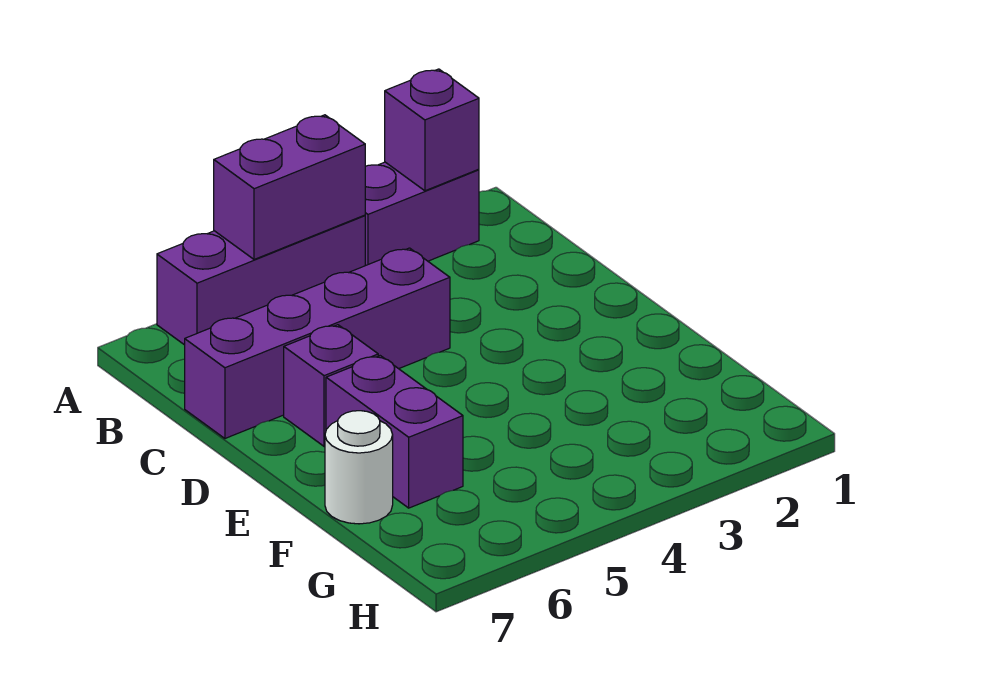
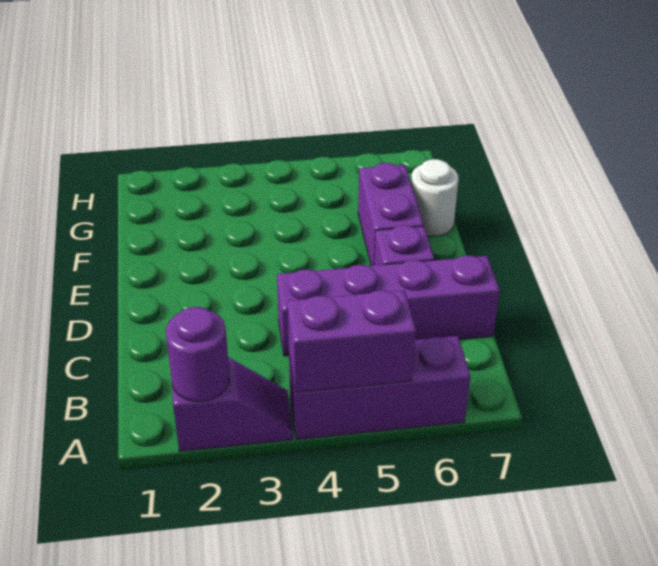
purple 1x2 brick [365,162,479,266] -> purple 1x2 slope [172,357,293,452]
purple 1x1 brick [385,69,479,191] -> purple 1x1 round brick [166,307,229,402]

